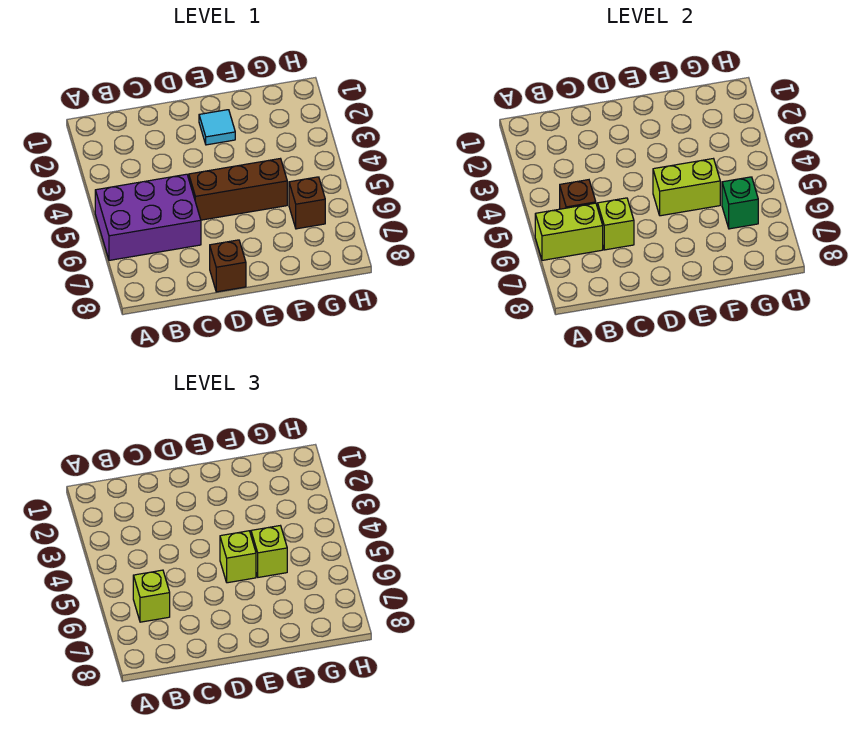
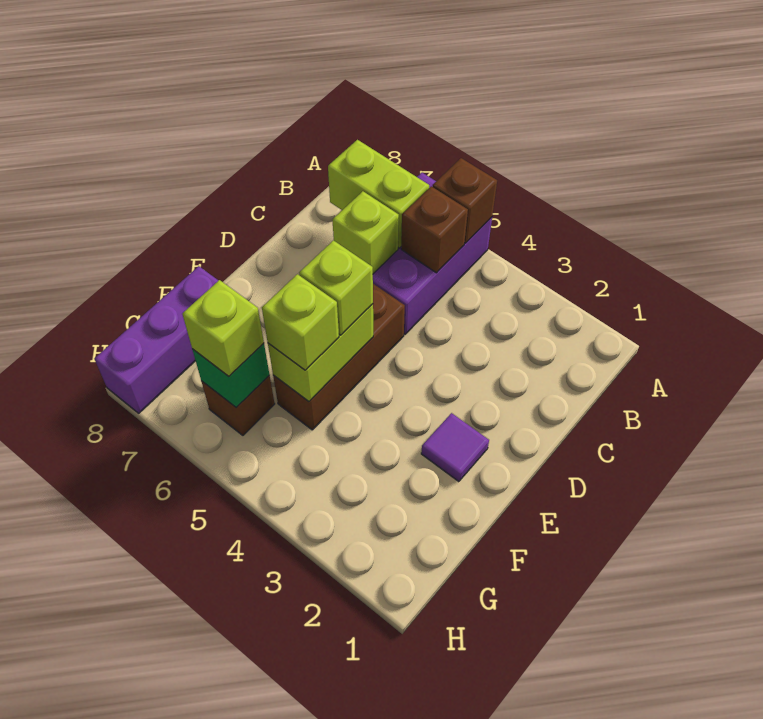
lime 1x2 brick [535,203,603,260] -> lime 1x2 brick turned to [328,140,429,248]
lime 1x1 brick [133,570,170,622] -> lime 1x1 brick moved to [182,280,264,376]
brown 1x1 brick [210,240,246,292] -> brown 1x1 brick moved to [433,158,497,243]
cyan 1x1 tile [199,110,235,145] -> purple 1x1 tile [421,413,489,482]
none -> purple 1x3 brick [94,266,219,413]

